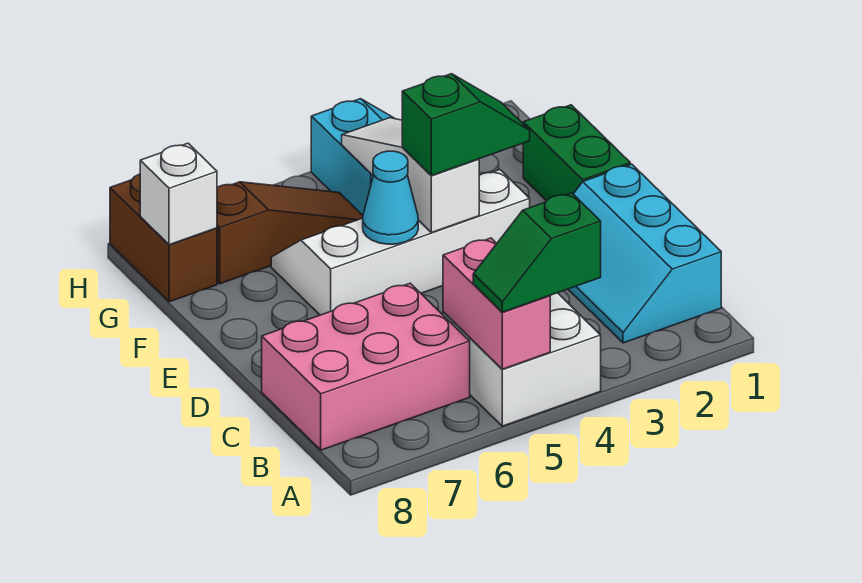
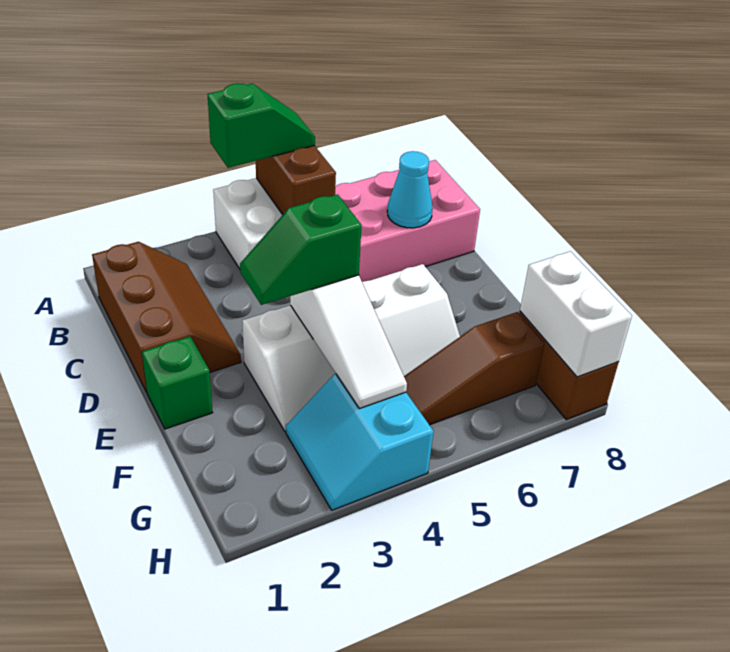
pink 1x2 brick [443,238,550,369] -> brown 1x2 brick [256,146,336,215]
cyan 2x3 slope [568,164,721,343] -> brown 2x3 slope [92,242,241,392]
green 1x2 brick [523,105,630,201] -> green 1x1 brick [142,337,213,429]
cyan 1x1 cone [363,151,418,244] -> cyan 1x1 cone moved to [387,151,433,228]
white 1x1 brick [140,143,217,245] -> white 1x2 brick [520,251,632,377]

